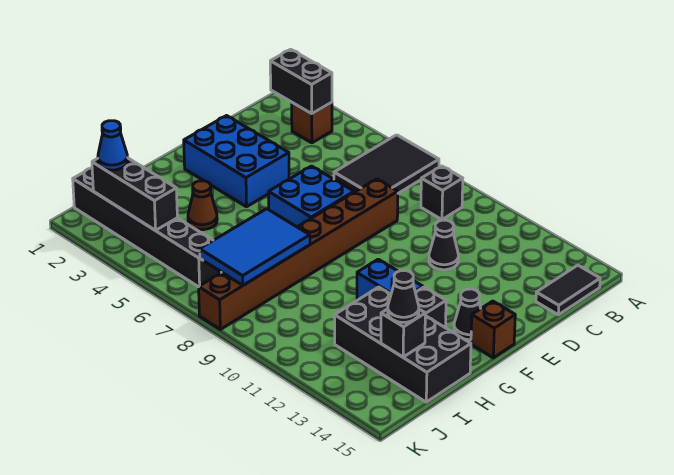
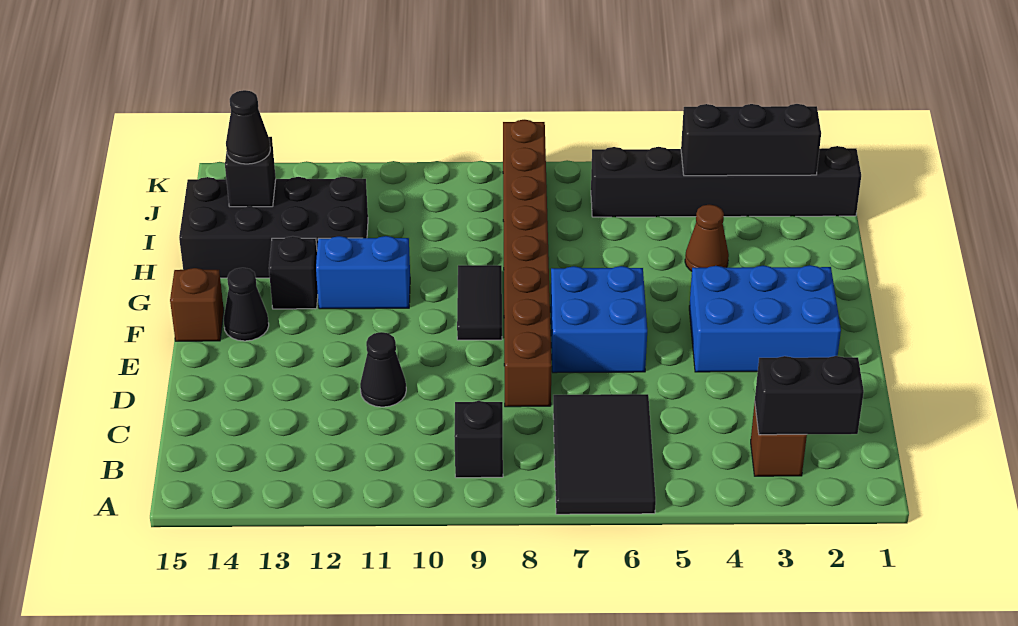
black 1x2 tile [536,265,600,315] -> black 1x2 tile moved to [457,265,502,340]
blue 2x3 tile [200,209,310,285] -> none
blue 1x1 cone [98,121,128,170] -> none

